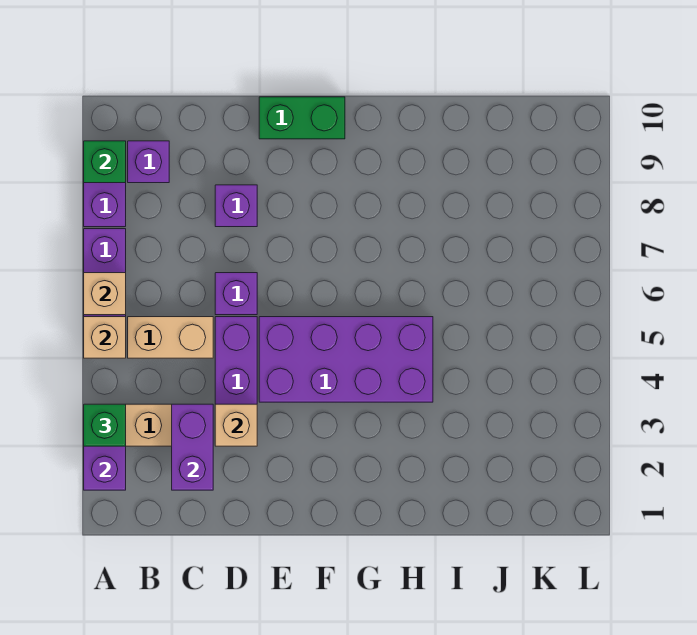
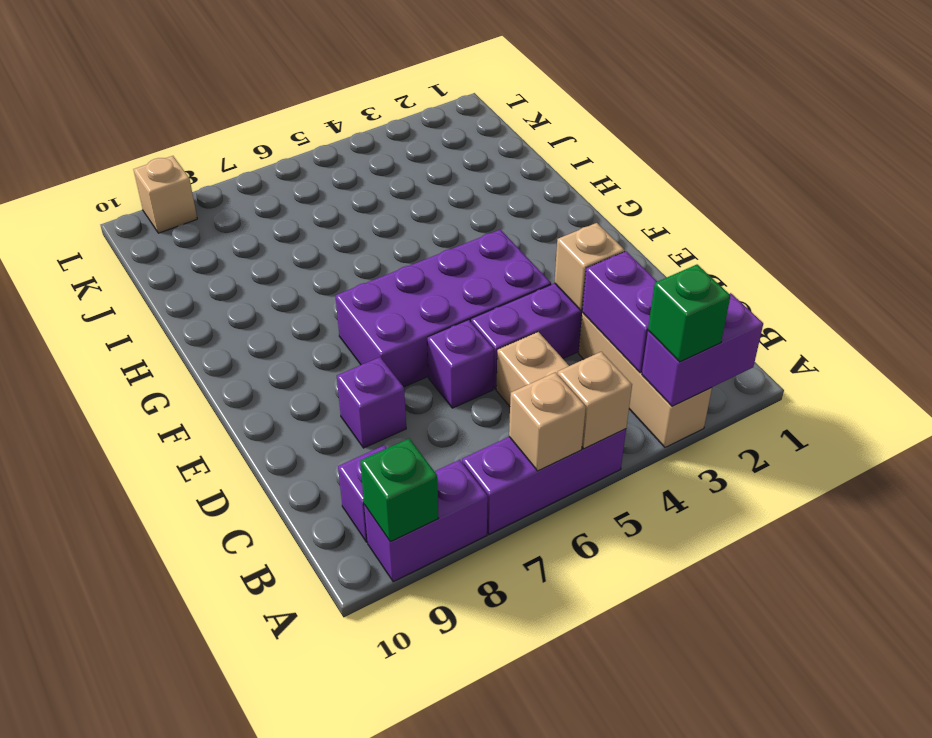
purple 1x2 brick [172,404,213,490] -> purple 1x2 brick turned to [582,251,657,373]
purple 2x4 brick [259,317,433,402] -> purple 2x4 brick turned to [335,230,551,387]
green 1x2 brick [259,97,345,139] -> none
none -> tan 1x1 brick [133,156,197,233]

